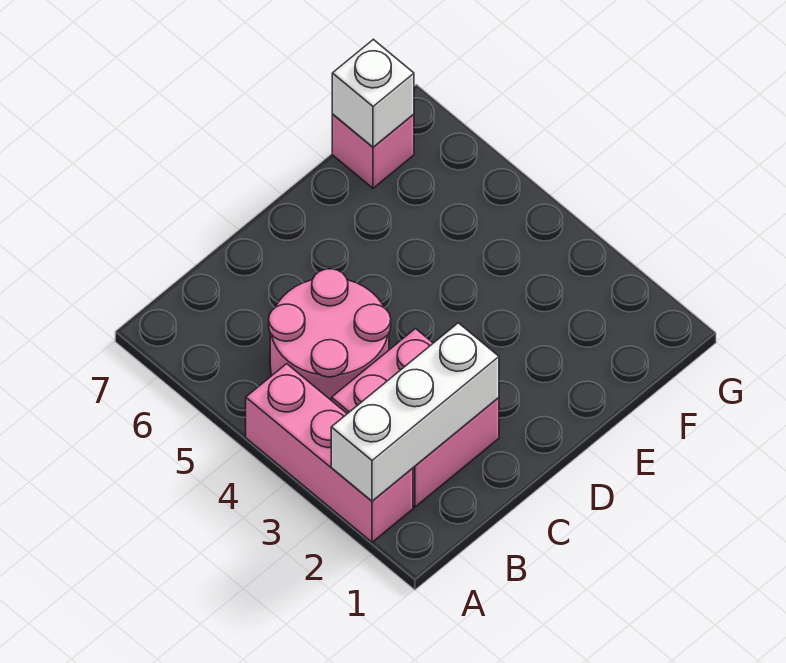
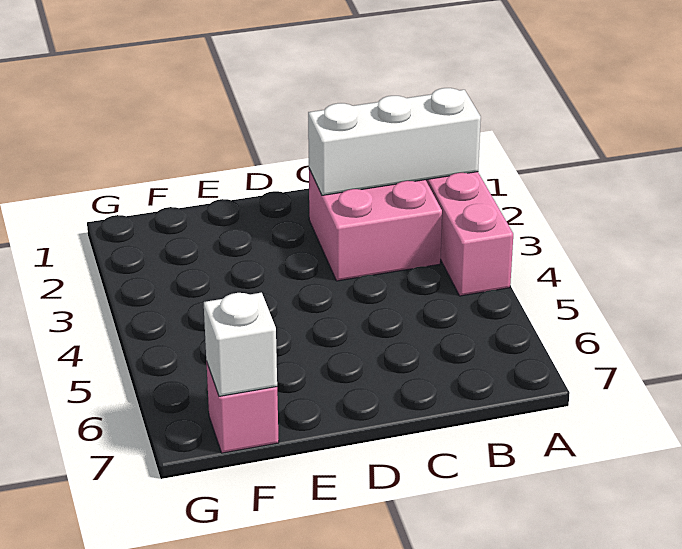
pink 2x2 round brick [269,269,391,401] -> none

